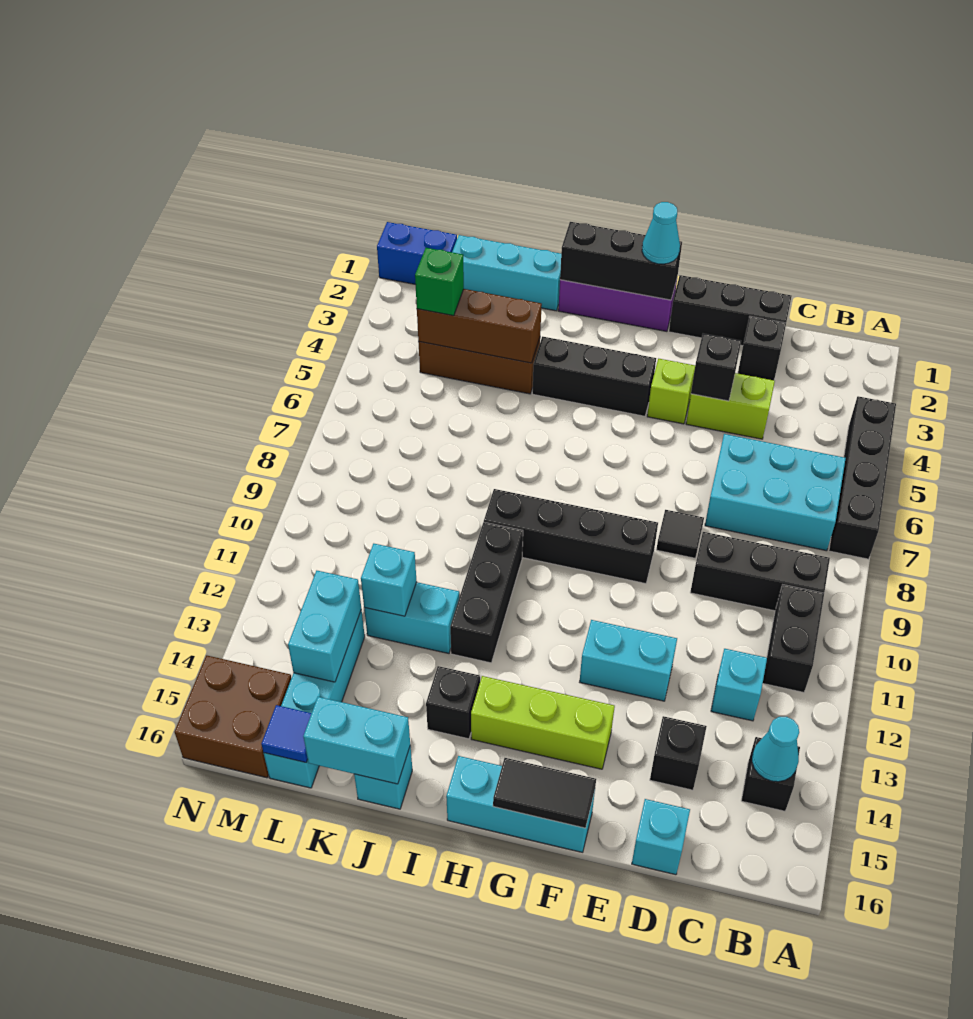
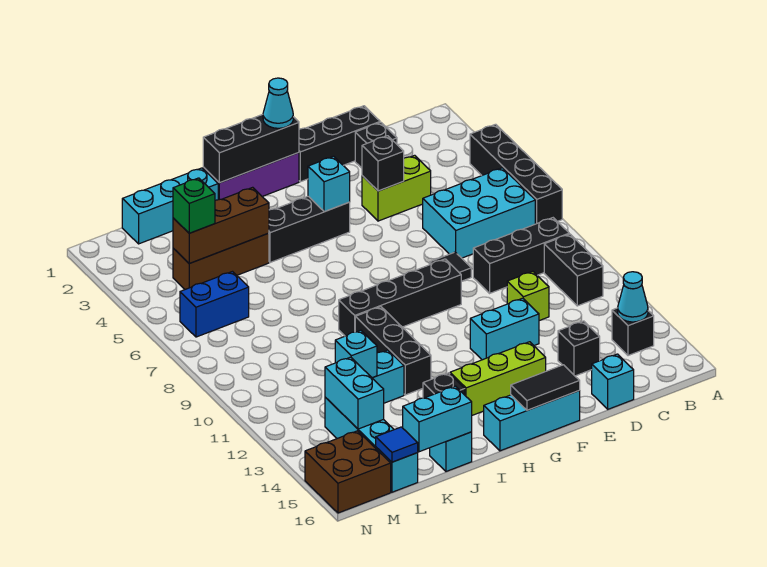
cyan 1x1 brick [711,649,767,721] -> cyan 1x1 brick moved to [308,156,350,212]
lime 1x1 brick [647,359,695,424] -> lime 1x1 brick moved to [507,271,549,321]
blue 1x2 brick [377,222,457,285] -> blue 1x2 brick moved to [180,272,249,337]

